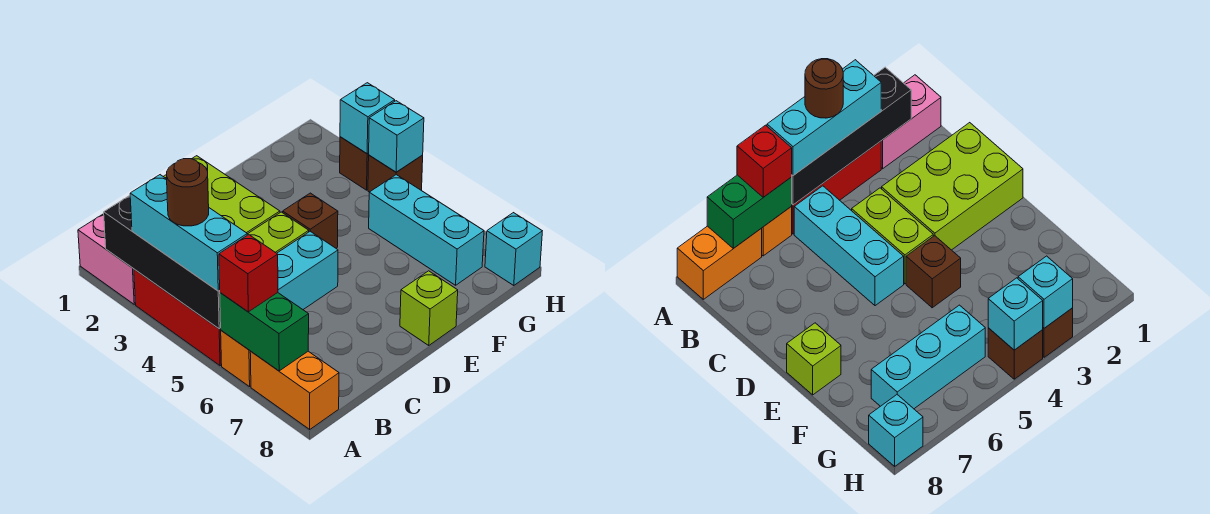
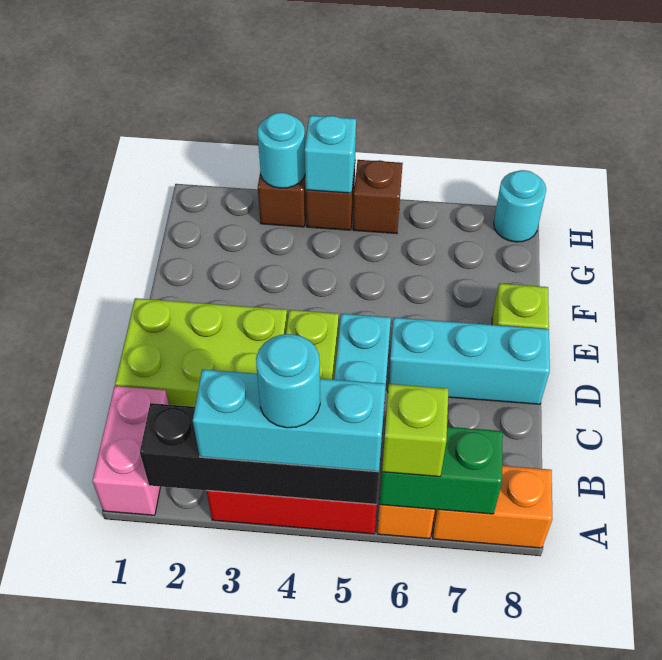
pink 1x2 brick [78,214,136,304] -> pink 1x2 brick turned to [92,386,169,515]
brown 1x1 round brick [167,159,209,226] -> cyan 1x1 round brick [256,334,320,428]
red 1x1 brick [219,235,278,312] -> lime 1x1 brick [382,384,449,477]
brown 1x1 brick [283,193,338,248] -> brown 1x1 brick moved to [353,160,403,234]
cyan 1x3 brick [369,175,484,285] -> cyan 1x3 brick moved to [388,318,550,404]
cyan 1x1 brick [340,83,395,154] -> cyan 1x1 round brick [258,113,305,188]
cyan 1x1 brick [485,213,542,286] -> cyan 1x1 round brick [494,170,546,242]

